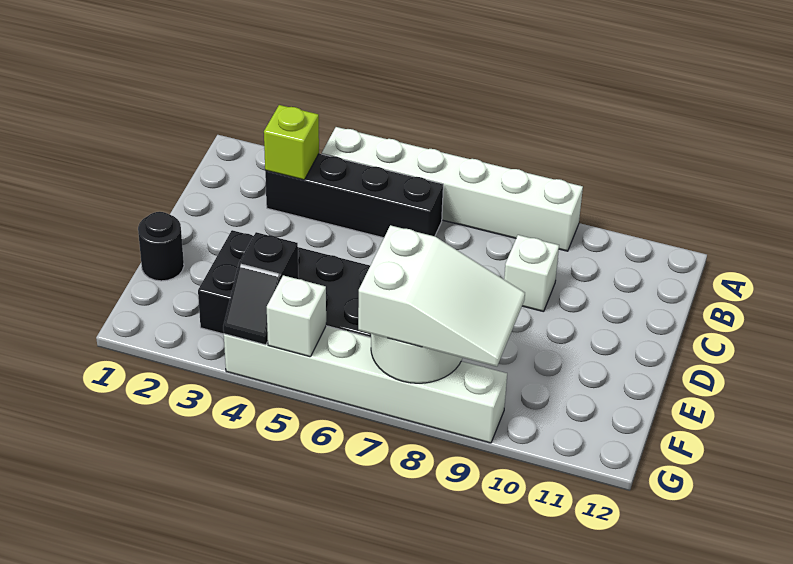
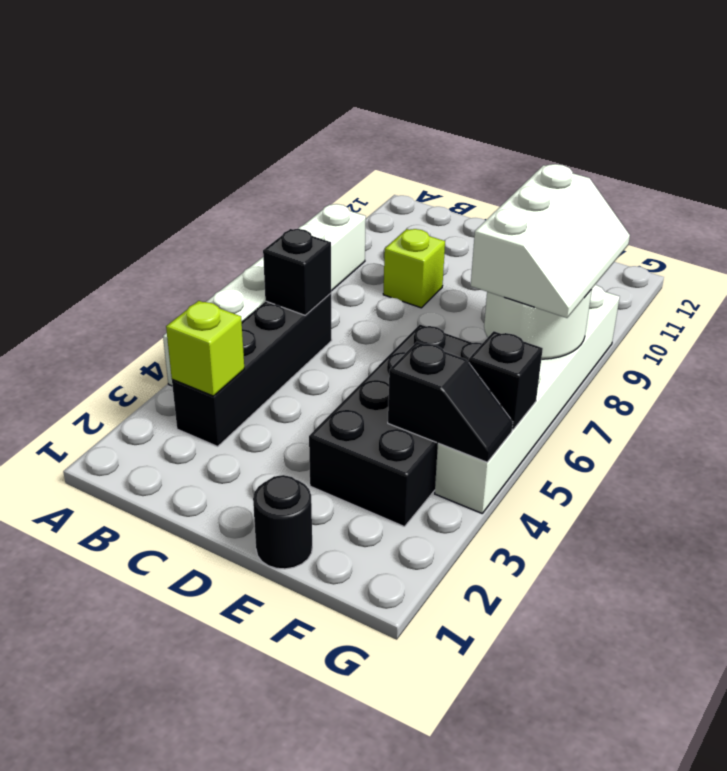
none -> black 1x1 brick [263,229,331,315]
white 1x1 brick [504,235,559,312] -> lime 1x1 brick [383,229,445,308]
white 2x3 slope [358,225,525,366] -> white 2x3 slope turned to [471,164,630,318]
white 1x1 brick [267,275,326,357] -> black 1x1 brick [469,331,543,430]

